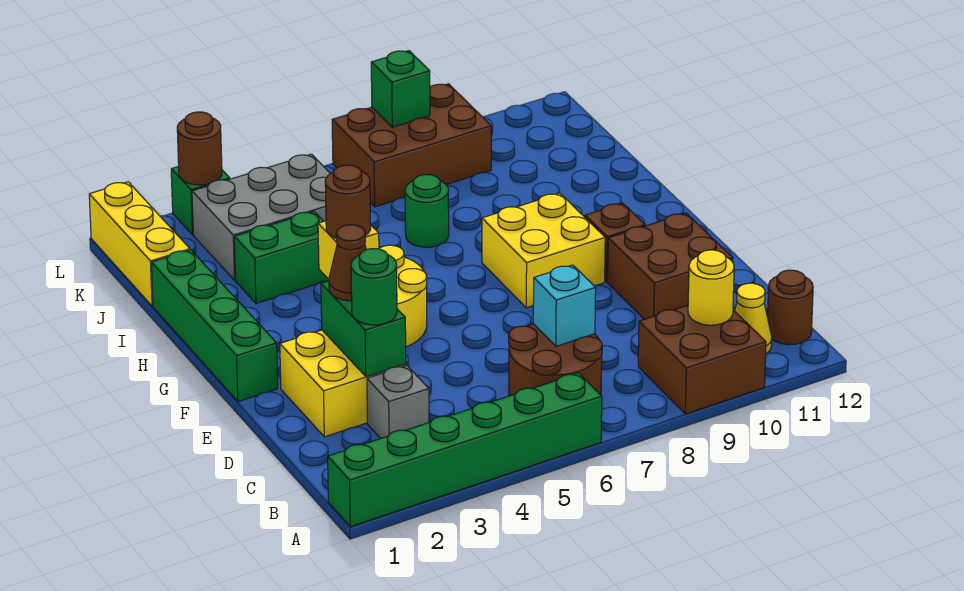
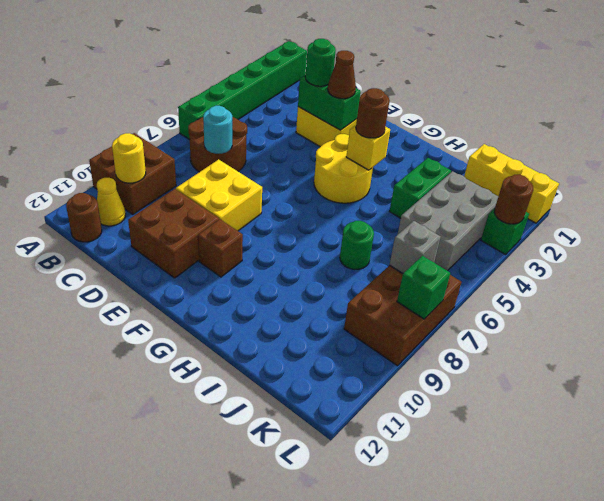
grey 1x1 brick [367,365,429,438] -> grey 1x1 brick moved to [390,221,441,273]
cyan 1x1 brick [533,265,596,346] -> cyan 1x1 round brick [203,106,232,154]
green 1x4 brick [152,250,278,401] -> none
yellow 2x2 brick [482,193,605,308] -> yellow 2x2 brick moved to [176,159,262,231]

